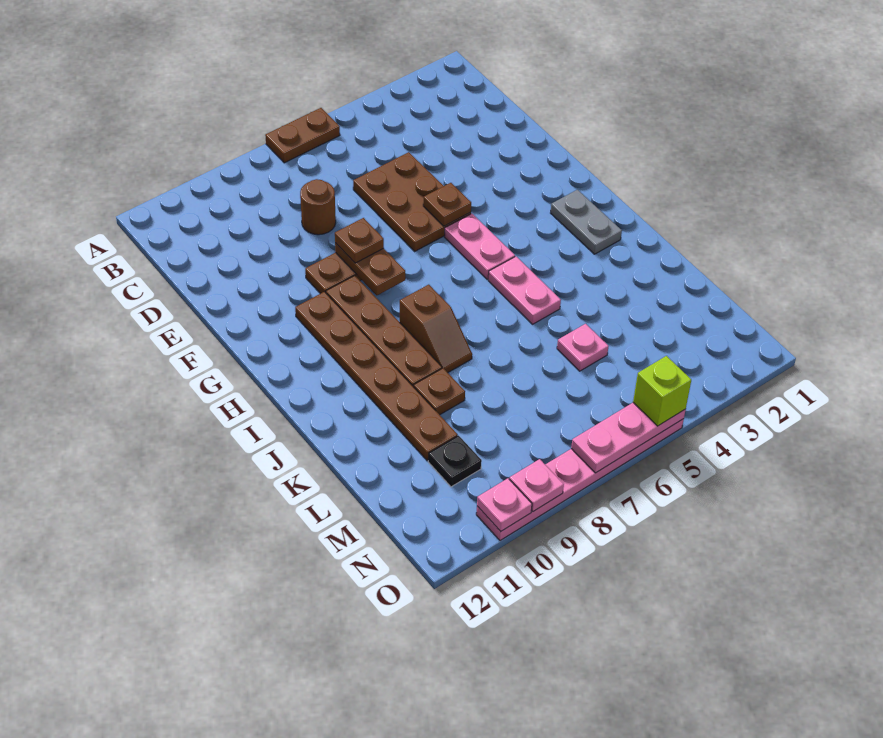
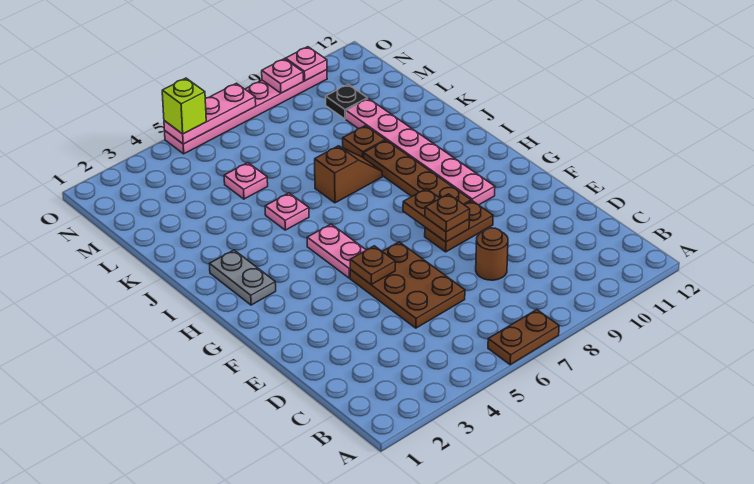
brown 1x6 plate [295,292,458,461] -> pink 1x6 plate [346,99,495,205]
pink 1x2 plate [488,257,561,324] -> pink 1x1 plate [265,193,309,230]
brown 1x2 slope [400,285,472,373] -> brown 1x2 slope turned to [315,146,382,203]

